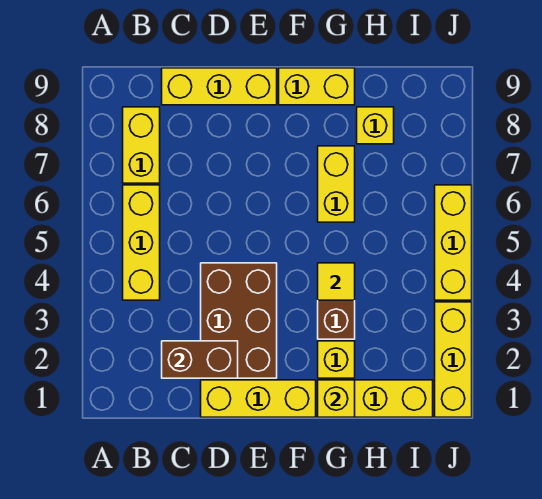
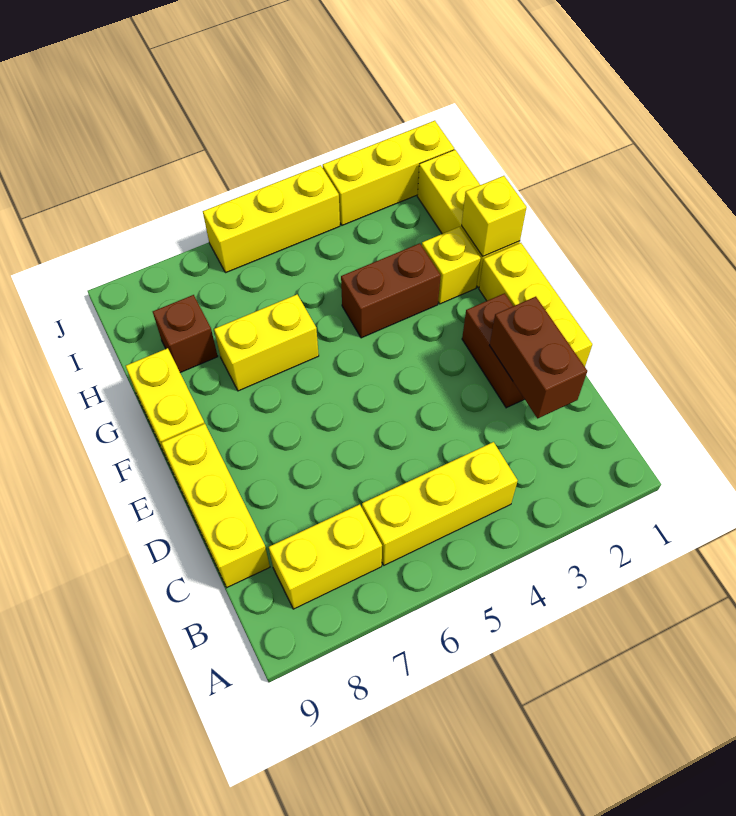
brown 2x3 brick [201,263,277,378] -> brown 1x2 brick [462,293,524,408]
yellow 1x1 tile [318,263,355,300] -> none
yellow 1x1 brick [357,107,394,144] -> brown 1x1 brick [153,295,218,373]

